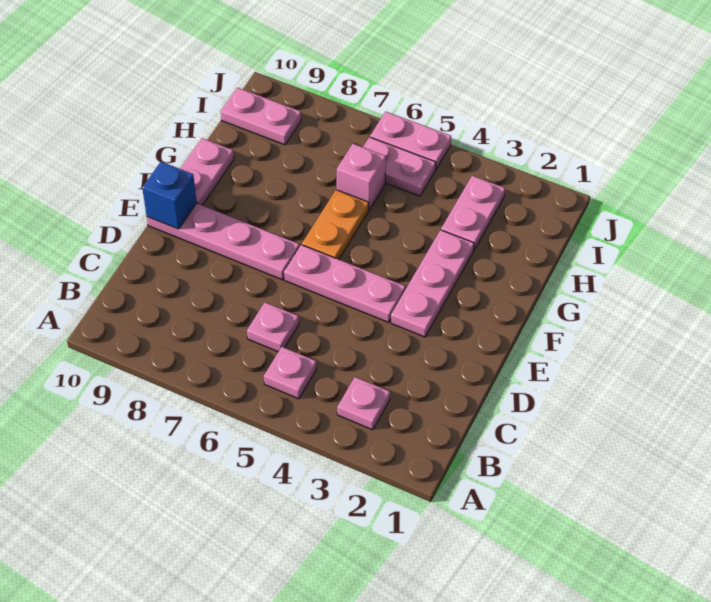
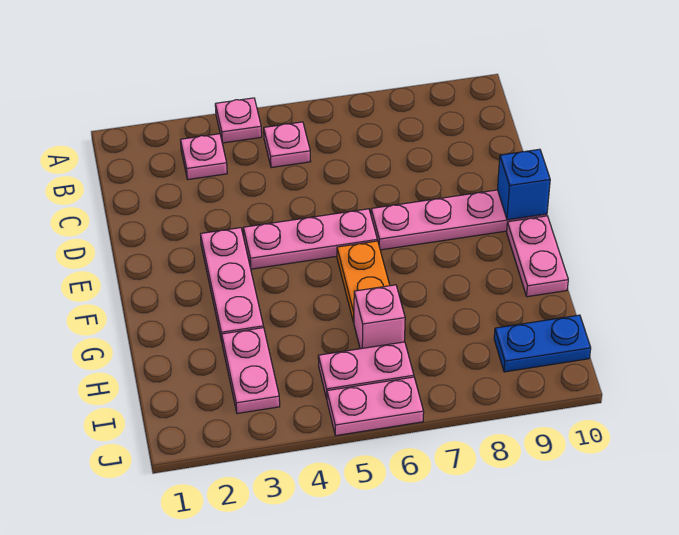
pink 1x1 plate [247,302,299,352] -> pink 1x1 plate moved to [215,98,262,143]
pink 1x2 plate [221,88,301,145] -> blue 1x2 plate [494,315,591,372]

